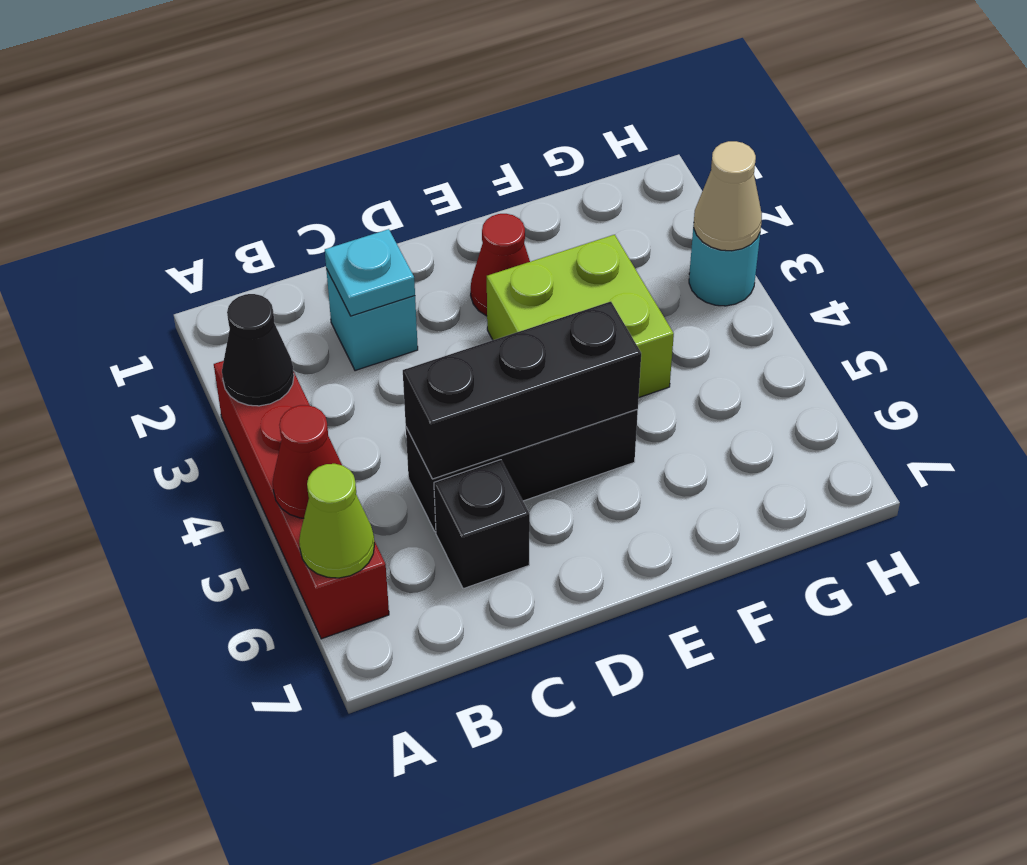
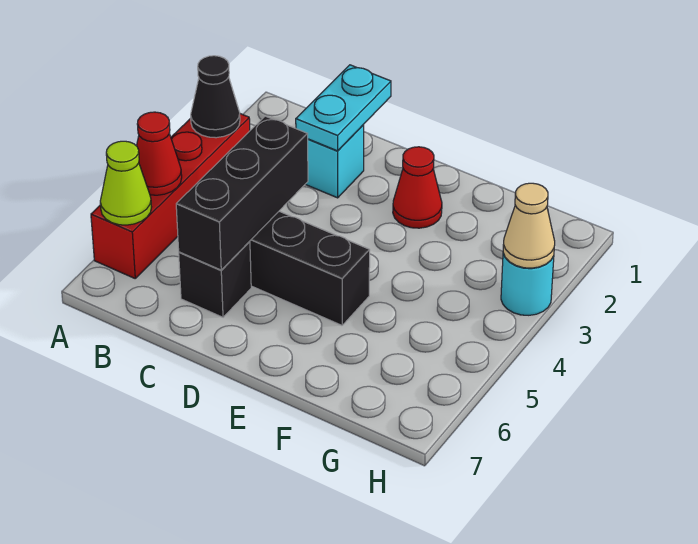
cyan 1x1 plate [325,229,415,316] -> cyan 1x2 plate [296,65,391,151]
black 1x3 brick [403,302,641,479] -> black 1x3 brick turned to [176,116,308,270]
lime 2x2 brick [487,235,674,397] -> none

